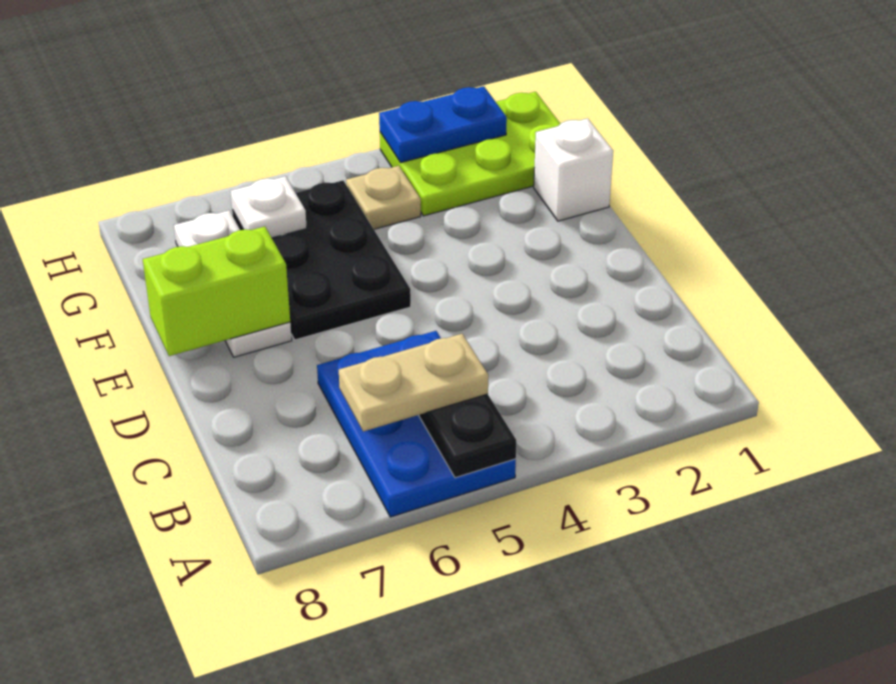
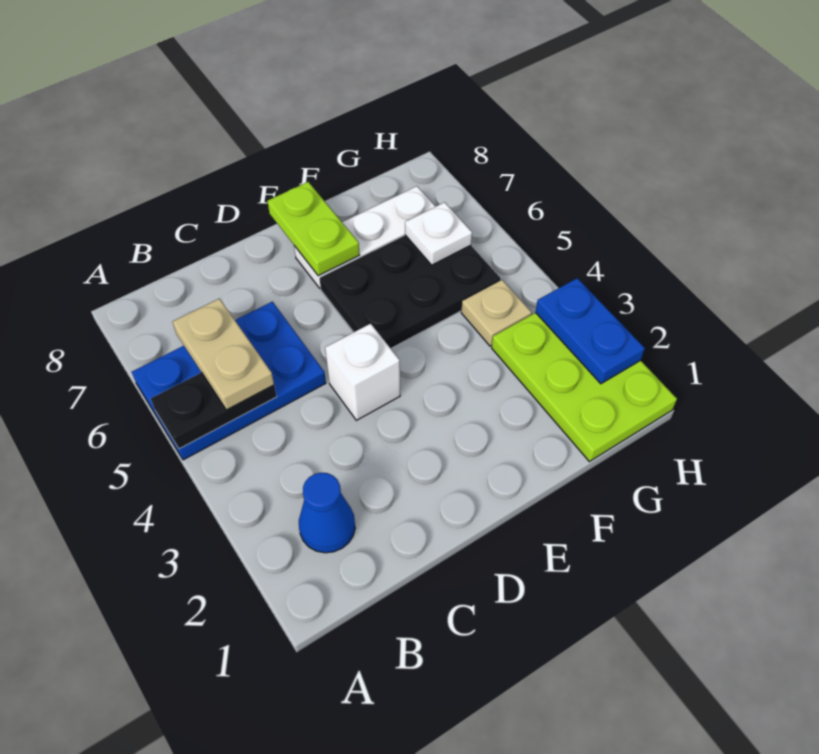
none -> blue 1x1 cone [299,473,355,553]
lime 1x2 brick [143,227,290,356] -> lime 1x2 plate [267,182,360,276]
white 1x1 brick [534,118,613,221] -> white 1x1 brick moved to [325,324,400,420]

